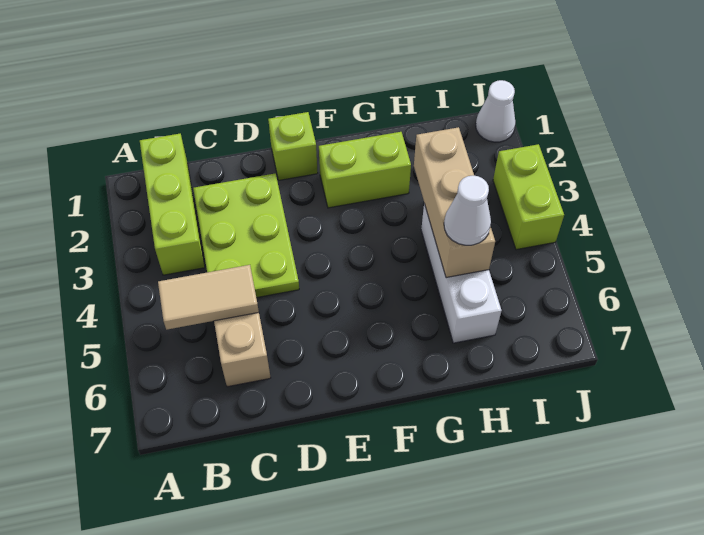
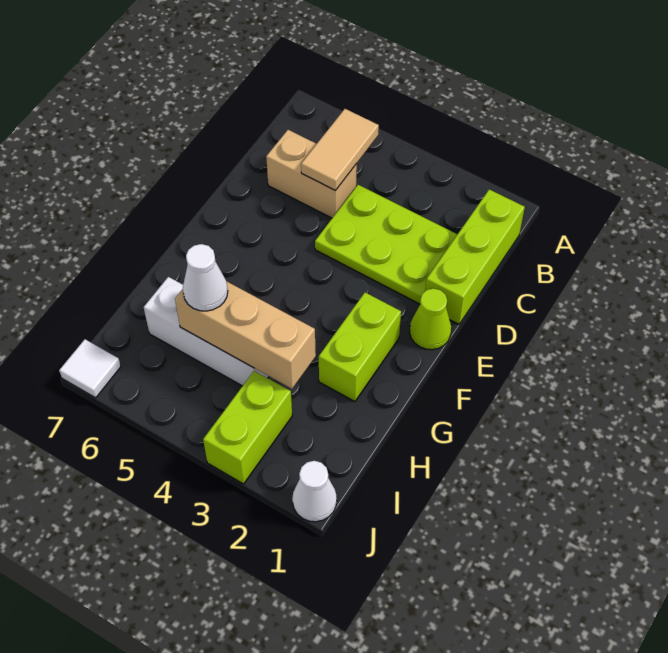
lime 1x3 brick [140,134,205,275] -> lime 1x3 brick turned to [425,189,525,324]
lime 1x1 brick [268,112,318,180] -> lime 1x1 cone [410,289,451,350]
lime 1x2 brick [493,144,564,250] -> lime 1x2 brick turned to [203,371,292,484]
none -> white 1x1 tile [59,339,121,398]

